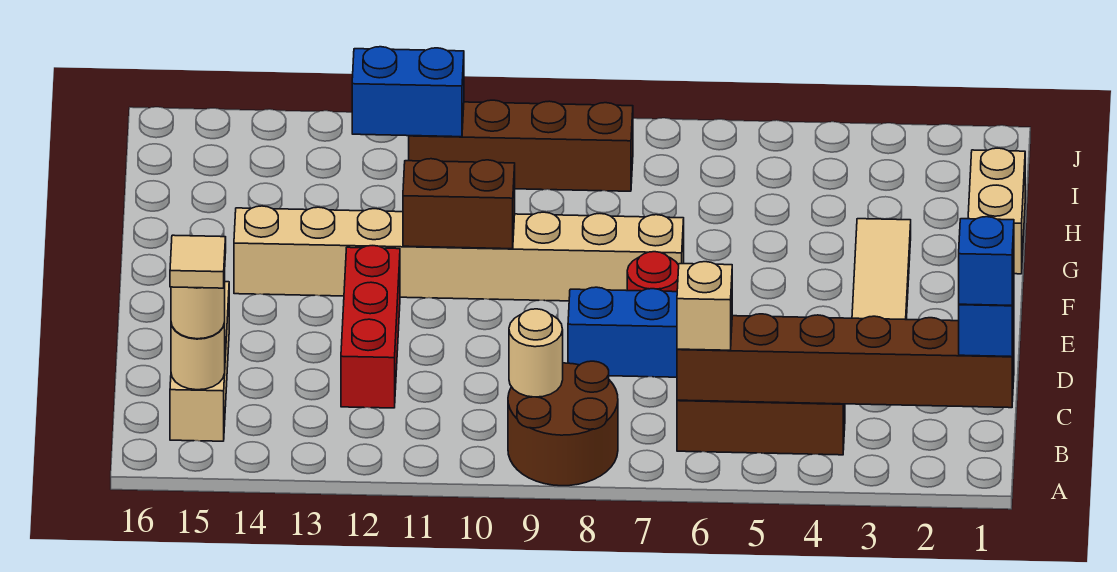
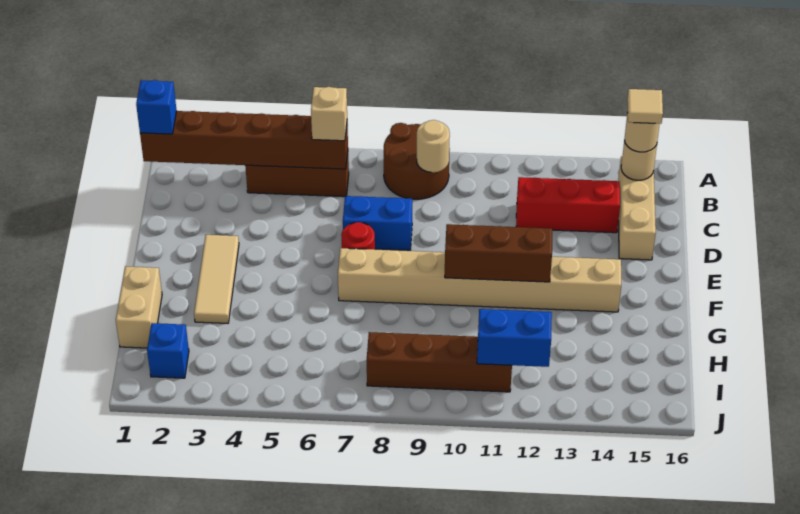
blue 1x1 brick [959,217,1014,305] -> blue 1x1 brick moved to [147,323,189,378]
red 1x3 brick [341,246,400,408] -> red 1x3 brick turned to [516,177,620,233]
brown 1x2 brick [403,159,515,249] -> brown 1x3 brick [445,224,552,282]

